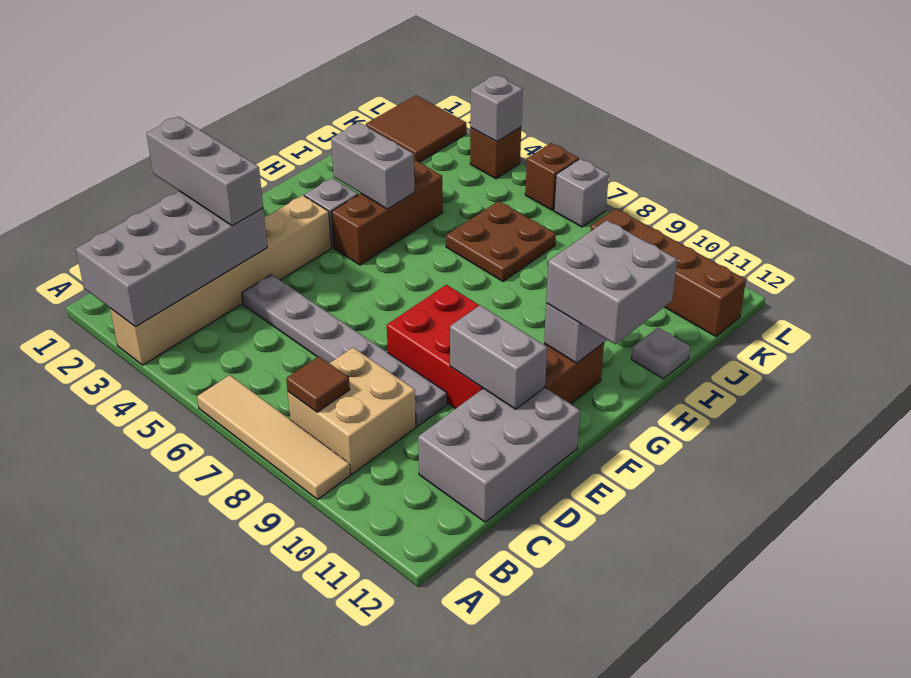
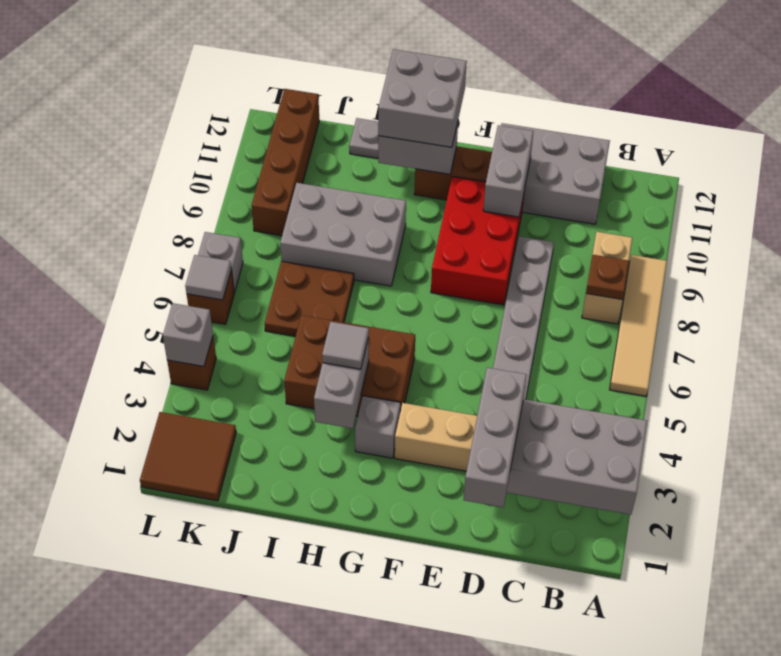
tan 2x2 brick [288,348,416,474] -> tan 1x2 brick [582,232,632,324]
brown 1x1 tile [286,356,350,412] -> brown 1x1 plate [586,255,629,300]
brown 1x3 brick [332,161,443,265] -> brown 2x3 brick [284,315,415,416]
none -> grey 1x1 tile [322,322,369,369]
none -> grey 2x3 brick [280,183,406,286]
none -> grey 1x1 tile [185,255,231,300]

